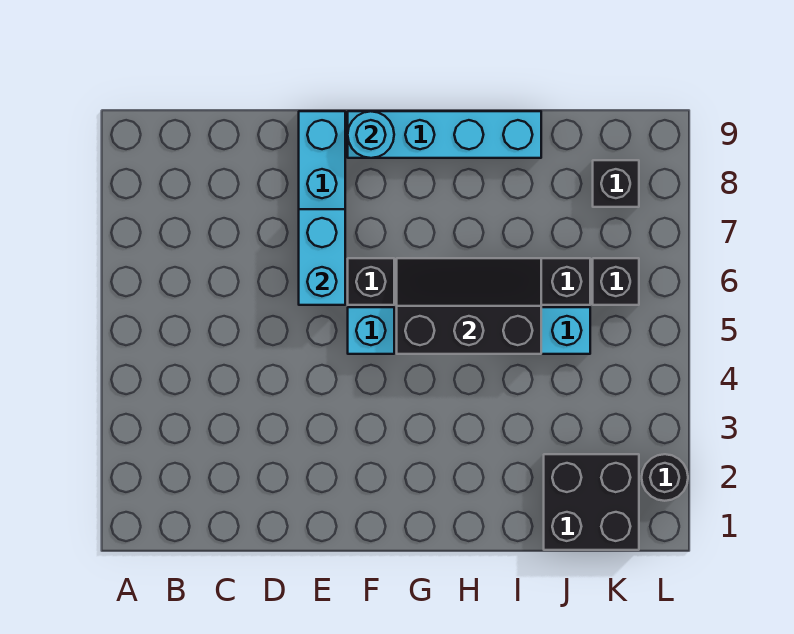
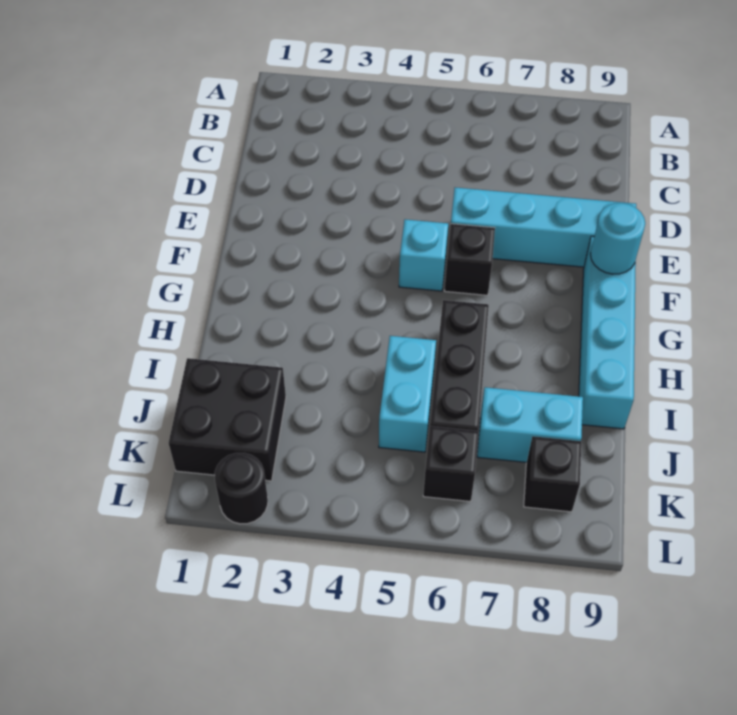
cyan 1x2 brick [299,209,345,305] -> cyan 1x2 brick moved to [477,387,583,462]
black 2x3 slope [397,258,541,354] -> none

